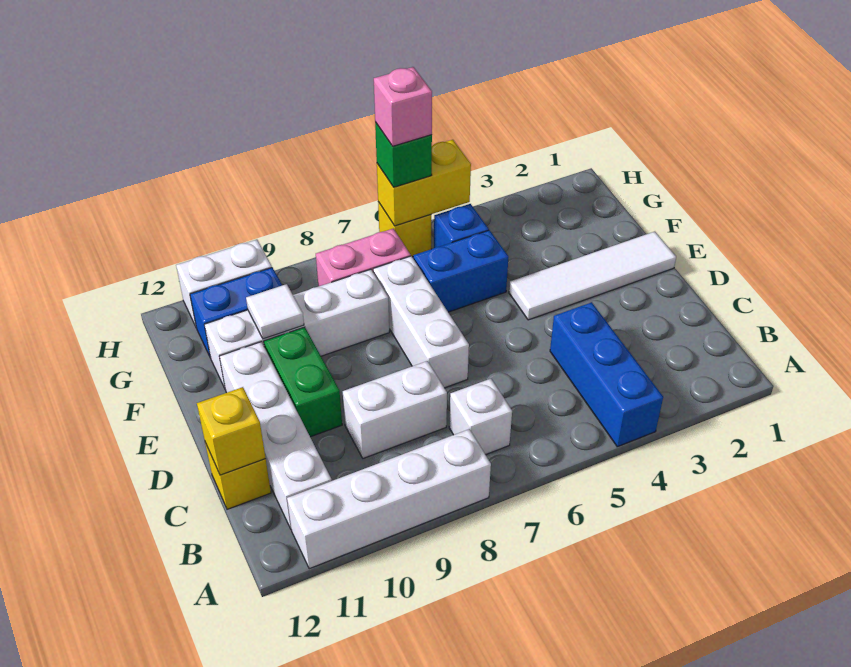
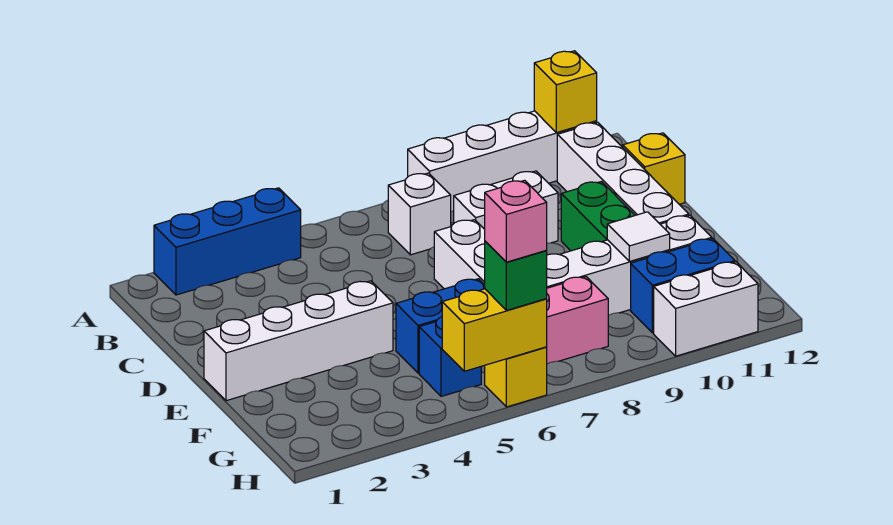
blue 1x3 brick [550,302,663,447] -> blue 1x3 brick turned to [154,188,301,295]
yellow 1x1 brick [197,387,266,475] -> yellow 1x1 brick moved to [534,51,597,133]
white 1x4 tile [509,232,676,320] -> white 1x4 brick [204,281,393,401]

